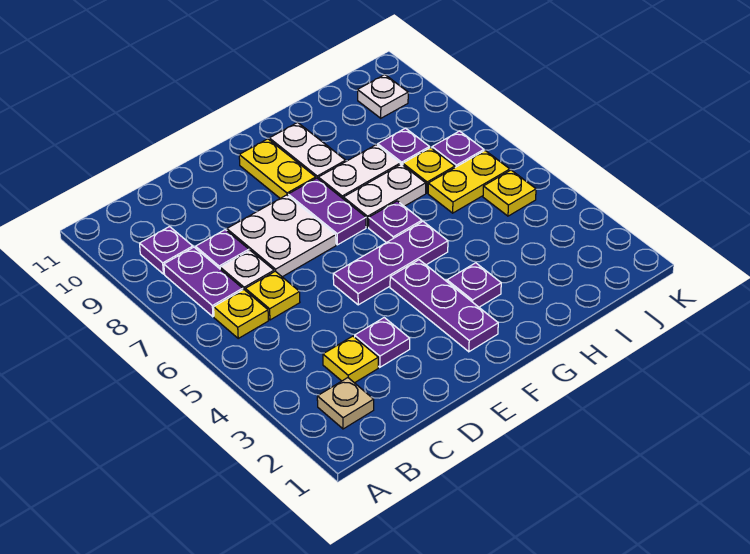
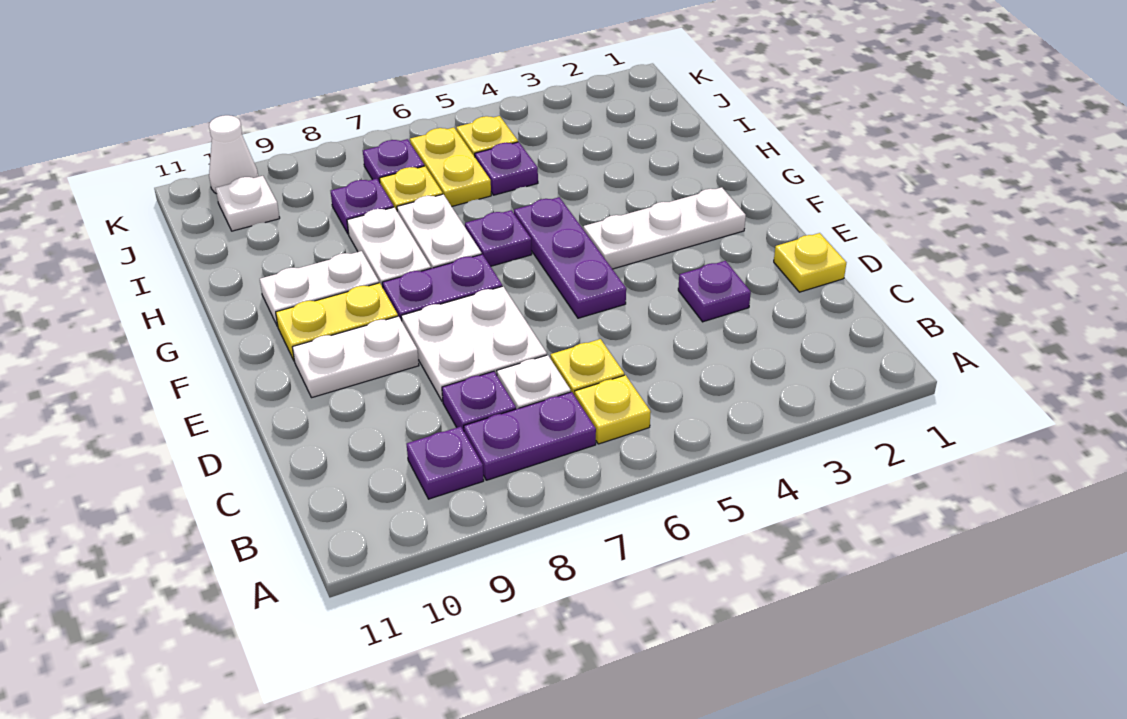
tan 1x1 plate [317,378,374,429] -> none
yellow 1x1 plate [323,336,378,383] -> yellow 1x1 plate moved to [774,233,846,292]
none -> white 1x2 plate [292,316,419,398]
purple 1x3 plate [390,260,498,352] -> white 1x3 plate [583,187,746,269]
purple 1x1 plate [447,263,501,307] -> purple 1x1 plate moved to [475,142,538,195]
none -> white 1x1 cone [209,115,258,194]

